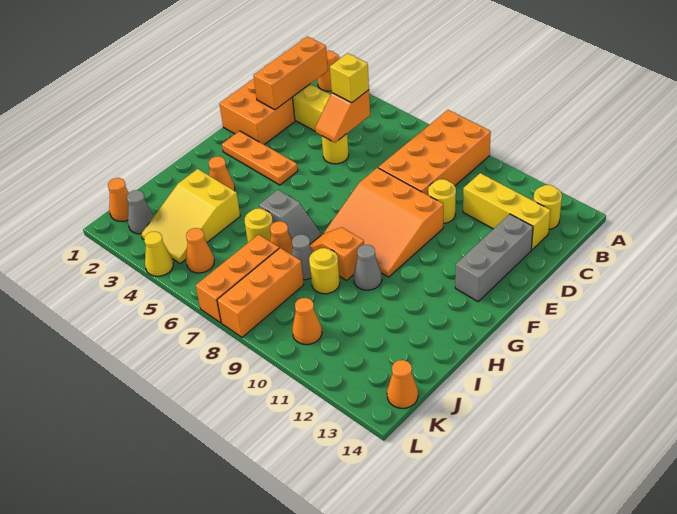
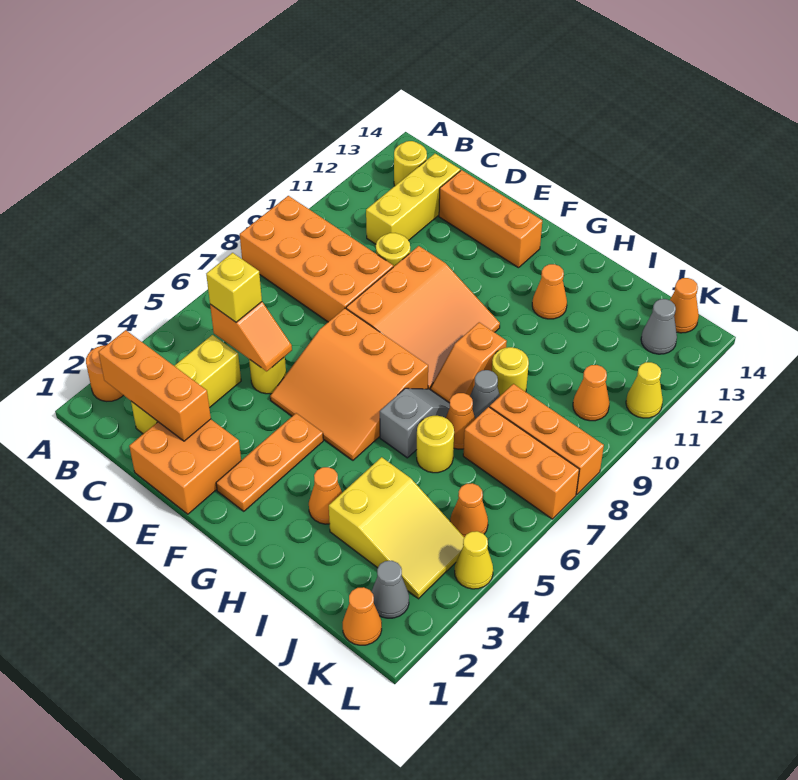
grey 1x3 brick [455,214,533,302] -> orange 1x3 brick [439,170,542,268]
none -> orange 3x3 slope [270,308,428,460]
grey 1x1 cone [353,245,382,290] -> grey 1x1 cone moved to [641,299,677,354]
none -> orange 1x1 cone [532,264,567,319]
none -> yellow 1x1 cone [626,362,663,418]

